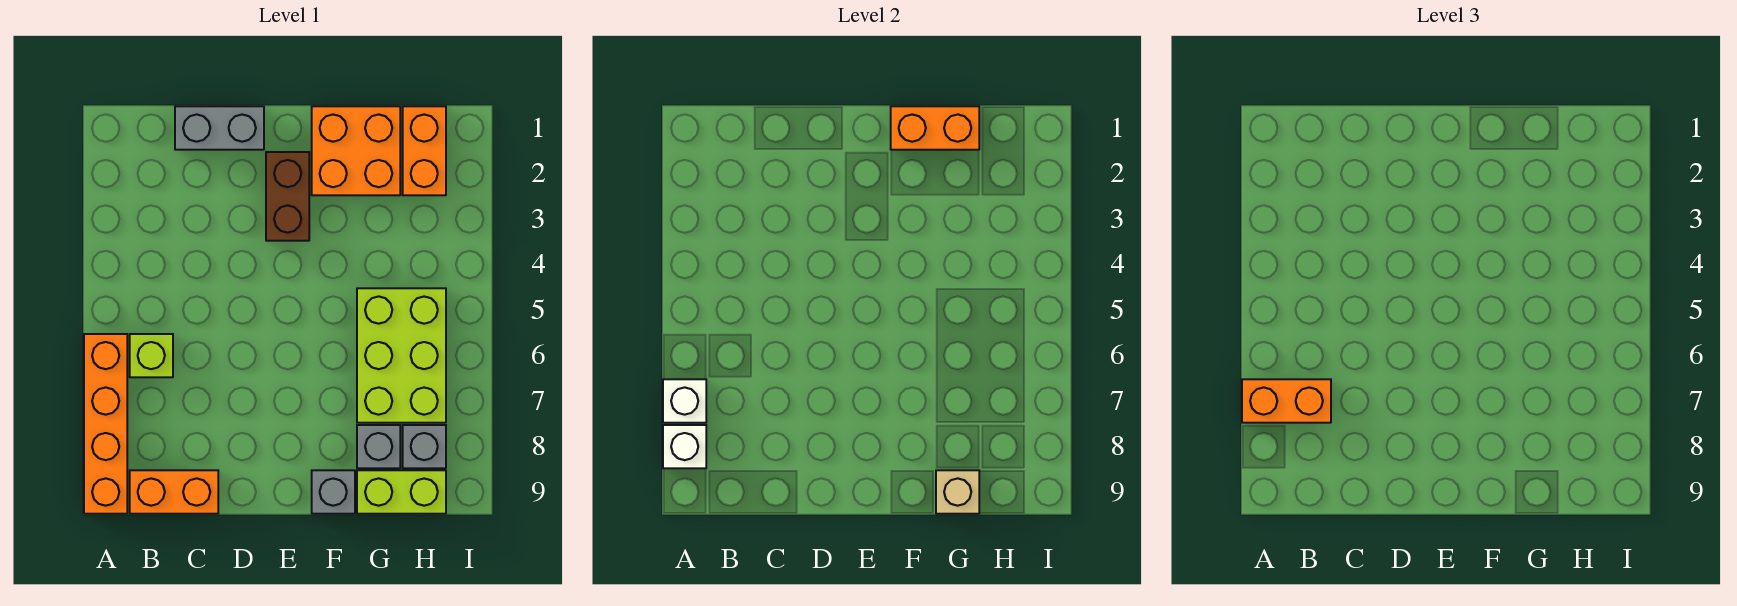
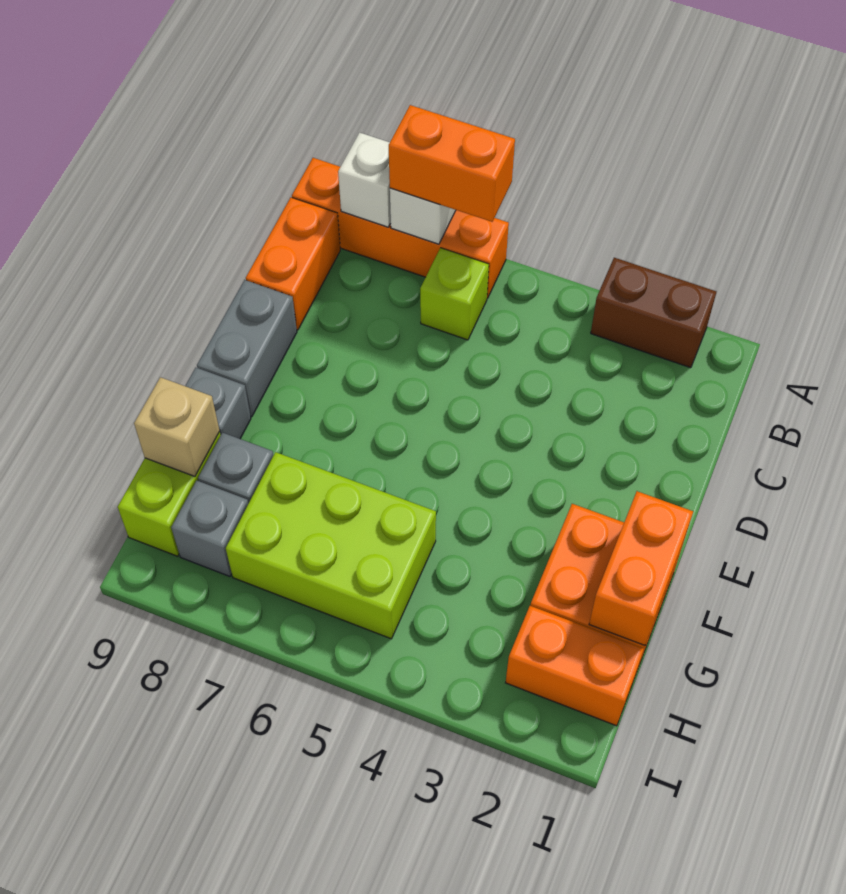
orange 1x2 brick [1242,379,1331,423] -> orange 1x2 brick turned to [389,105,515,222]
grey 1x2 brick [175,106,264,150] -> grey 1x2 brick moved to [197,280,297,417]
brown 1x2 brick [266,152,309,241] -> brown 1x2 brick moved to [591,258,716,368]

